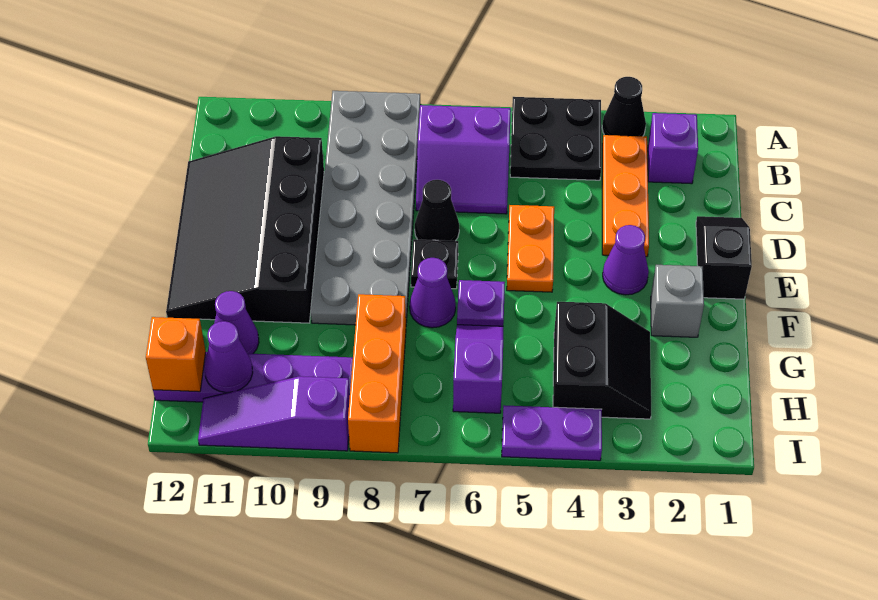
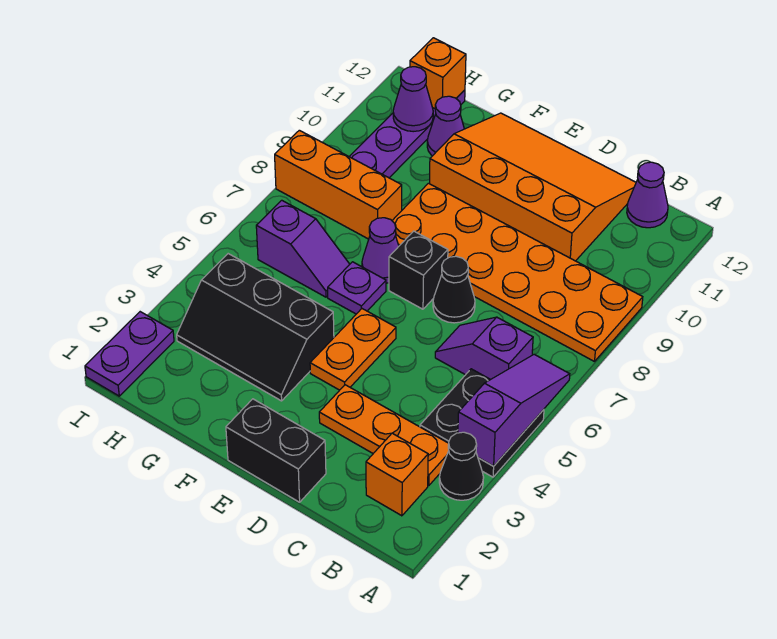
grey 2x6 plate [311,91,421,325] -> orange 2x6 plate [392,183,643,362]
purple 1x1 brick [648,113,698,184] -> orange 1x1 brick [366,433,428,516]
purple 2x2 slope [416,105,511,214] -> purple 1x2 slope [435,317,533,379]
black 3x4 slope [166,136,324,323] -> orange 3x4 slope [430,113,636,261]
black 1x2 slope [696,216,752,299] -> black 1x2 brick [226,399,326,502]
orange 1x2 plate [507,205,554,292] -> orange 1x2 plate turned to [310,309,396,390]
purple 1x1 cone [603,225,649,295] -> purple 1x1 cone moved to [627,162,668,228]
black 1x1 plate [411,239,458,289] -> black 1x1 brick [389,231,448,309]
grey 1x1 brick [651,265,704,337] -> none
black 2x2 slope [553,302,651,419] -> black 2x3 slope [177,254,334,401]
purple 1x2 plate [502,405,602,461] -> purple 1x2 plate moved to [85,312,174,396]
purple 1x3 slope [198,376,350,451] -> purple 1x3 slope moved to [458,354,570,466]

